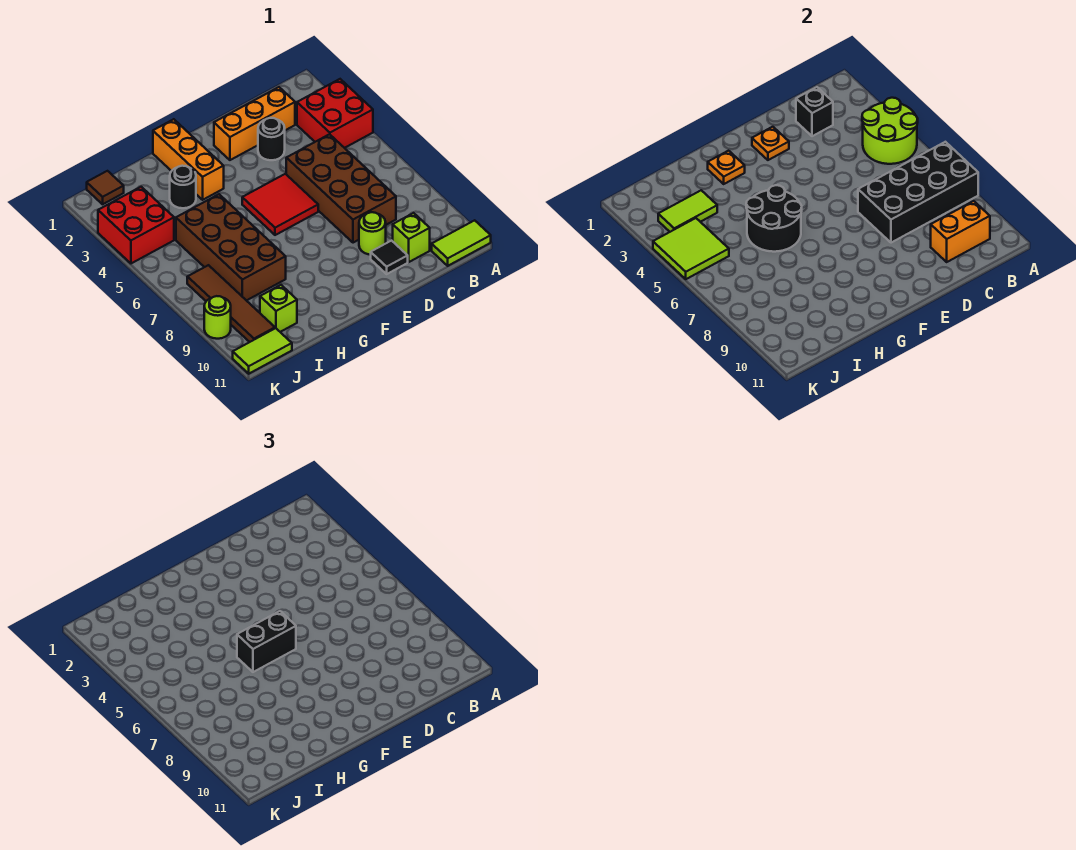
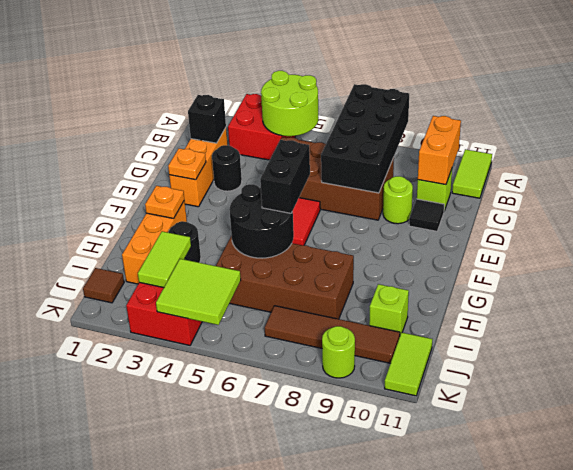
orange 1x3 brick [153,119,224,200] -> orange 1x3 brick turned to [122,200,187,284]

